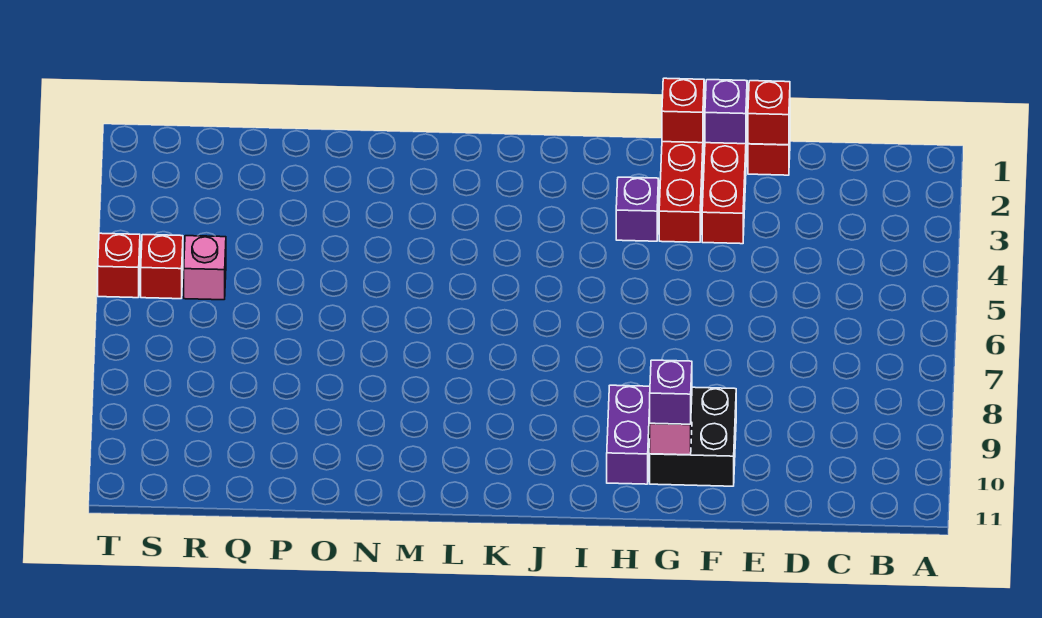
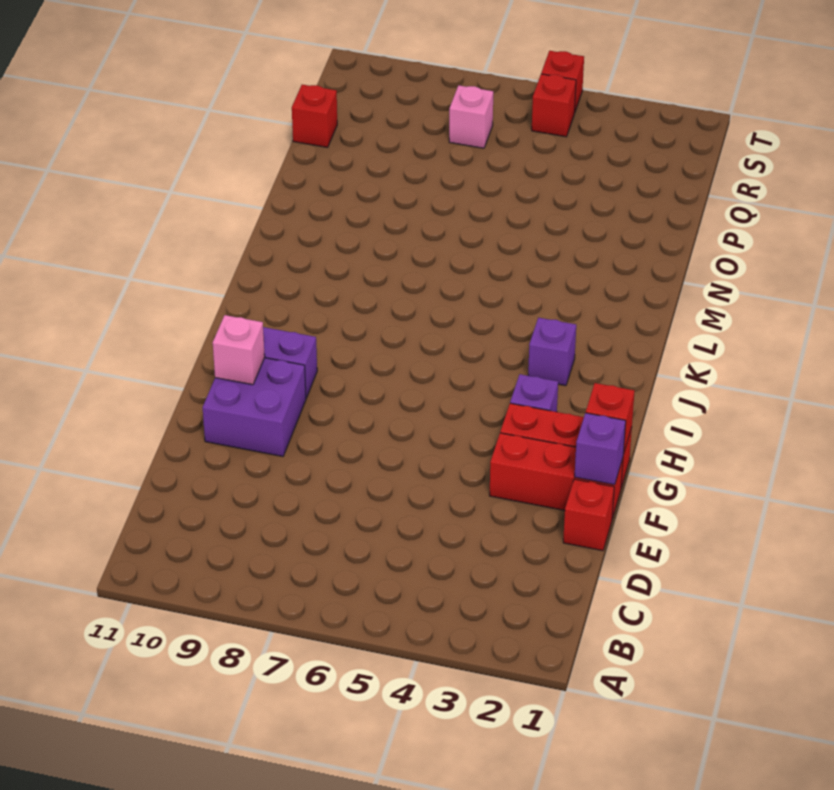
red 1x1 brick [748,81,790,145] -> red 1x1 brick moved to [292,85,337,147]
black 2x2 brick [650,387,736,486] -> purple 2x2 brick [203,358,306,457]
purple 1x1 brick [650,360,692,424] -> purple 1x1 brick moved to [528,318,576,386]
pink 1x1 brick [184,236,226,300] -> pink 1x1 brick moved to [449,85,493,148]

